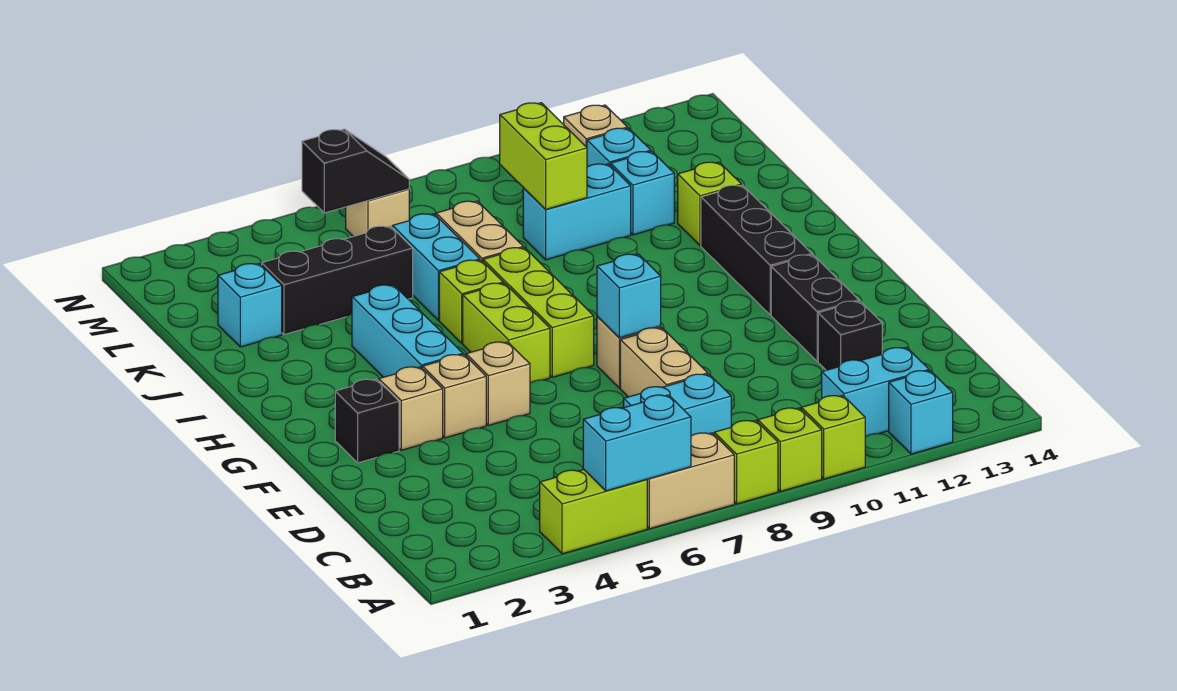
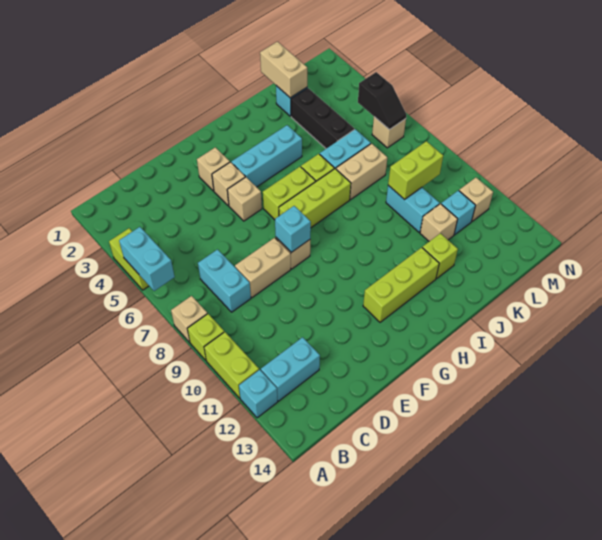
tan 1x2 brick [647,433,734,529] -> tan 1x2 brick moved to [260,42,307,98]
lime 1x1 brick [714,420,778,504] -> tan 1x1 brick [171,296,207,342]
lime 1x1 brick [801,396,865,479] -> lime 1x2 brick [204,332,259,398]
cyan 1x2 brick [822,347,929,436] -> cyan 1x2 brick turned to [261,337,320,401]
black 1x1 brick [818,301,882,370] -> none
black 1x2 brick [771,255,859,361] -> none
black 1x1 brick [335,379,399,463] -> none
black 1x3 brick [701,185,812,315] -> lime 1x3 brick [363,247,439,322]
cyan 1x1 brick [611,151,674,235] -> tan 1x1 brick [420,204,458,241]

